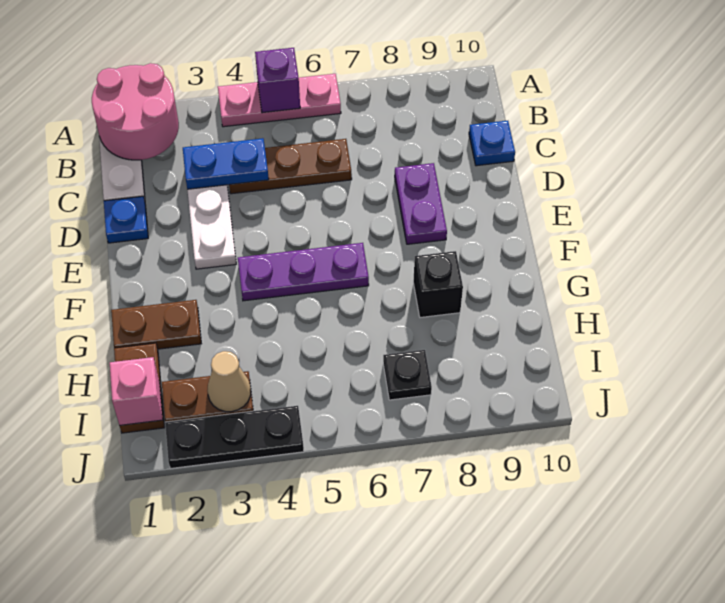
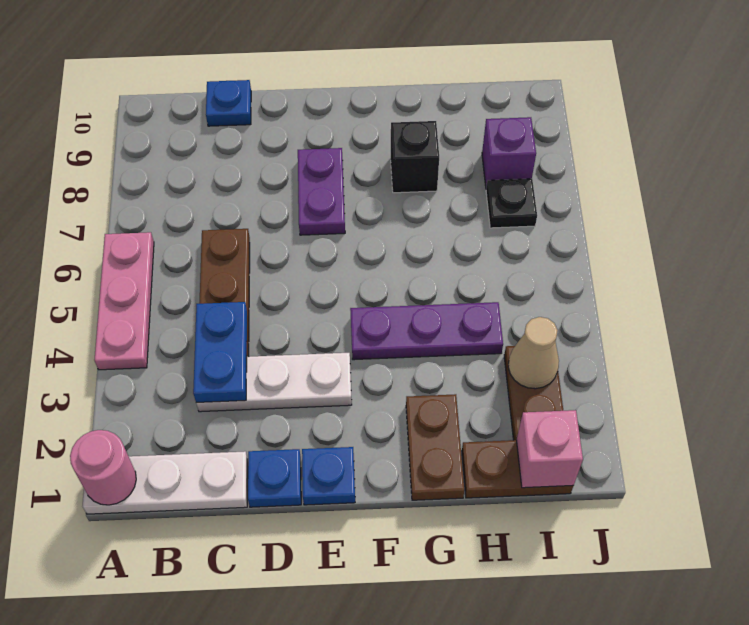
pink 2x2 round brick [92,63,179,160] -> pink 1x1 round brick [70,430,136,505]
purple 1x1 brick [255,48,300,113] -> purple 1x1 brick moved to [482,117,536,188]
purple 1x2 plate [395,163,447,244] -> purple 1x2 plate turned to [298,148,345,235]
none -> blue 1x1 plate [302,447,355,505]
purple 1x3 plate [238,243,369,301] -> purple 1x3 plate turned to [350,302,503,360]
black 1x3 plate [165,406,304,469] -> none

